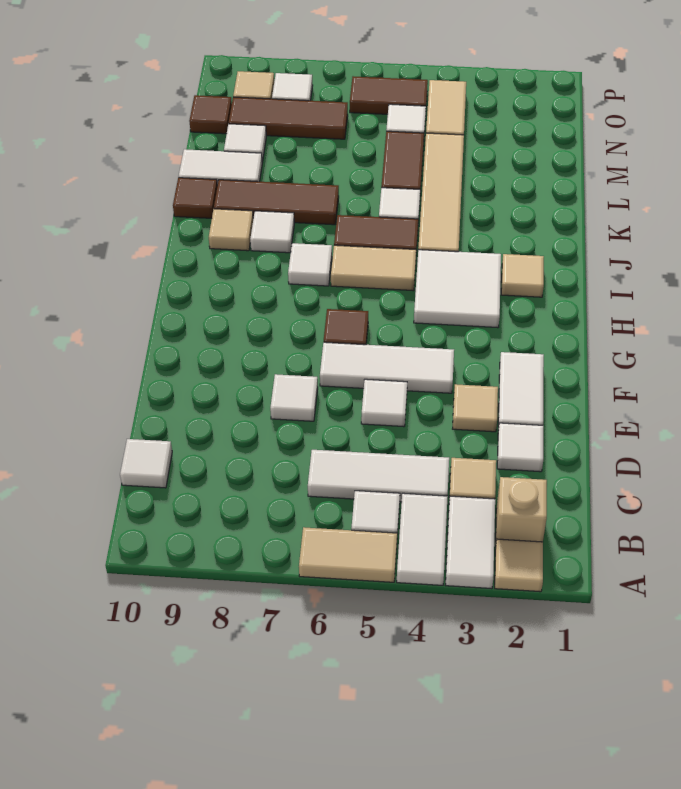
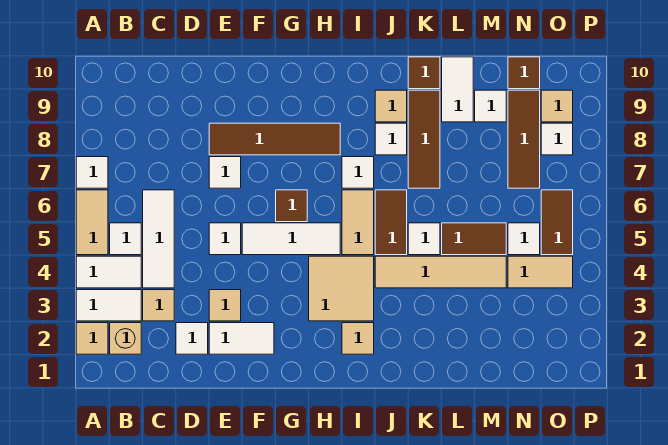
white 1x1 tile [120,439,172,488] -> white 1x1 tile moved to [76,157,108,188]
none -> brown 1x4 tile [209,123,340,155]
white 1x3 tile [320,342,454,393] -> white 1x3 tile turned to [242,223,340,255]
white 2x2 tile [414,250,501,328] -> tan 2x2 tile [309,256,374,321]

